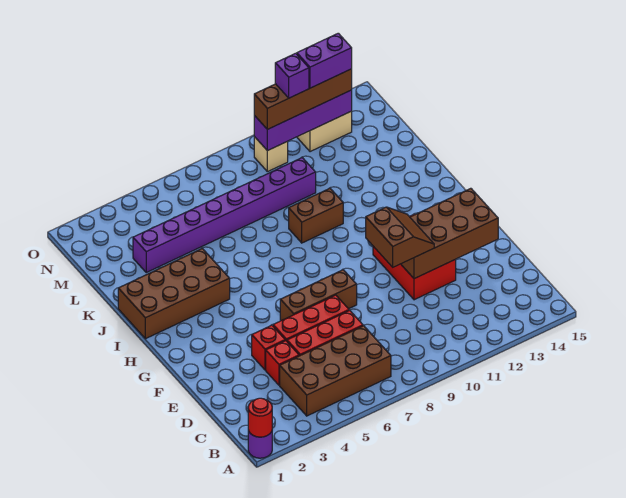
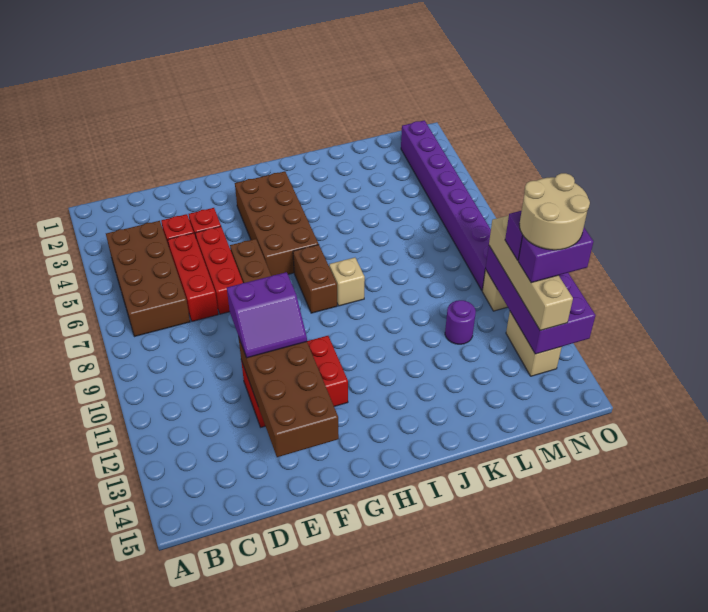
purple 1x1 round brick [248,430,272,458] -> purple 1x1 round brick moved to [445,300,476,344]
red 1x1 round brick [248,398,272,437] -> none
brown 2x2 slope [366,207,434,267] -> purple 2x2 slope [227,272,307,358]
brown 2x4 brick [118,248,230,339] -> brown 2x4 brick moved to [235,171,319,276]
none -> tan 1x1 brick [329,258,365,306]
brown 1x2 brick [289,188,343,243] -> brown 1x2 brick moved to [293,245,337,313]
purple 1x8 brick [133,158,316,273] -> purple 1x8 brick moved to [401,120,491,290]
purple 1x4 brick [254,90,352,151] -> purple 2x4 brick [486,246,596,354]
brown 1x4 brick [254,69,352,129] -> tan 1x4 brick [489,215,573,330]
none -> tan 2x2 round brick [519,173,590,250]
purple 1x2 brick [297,33,352,88] -> purple 1x2 brick turned to [518,228,594,283]

